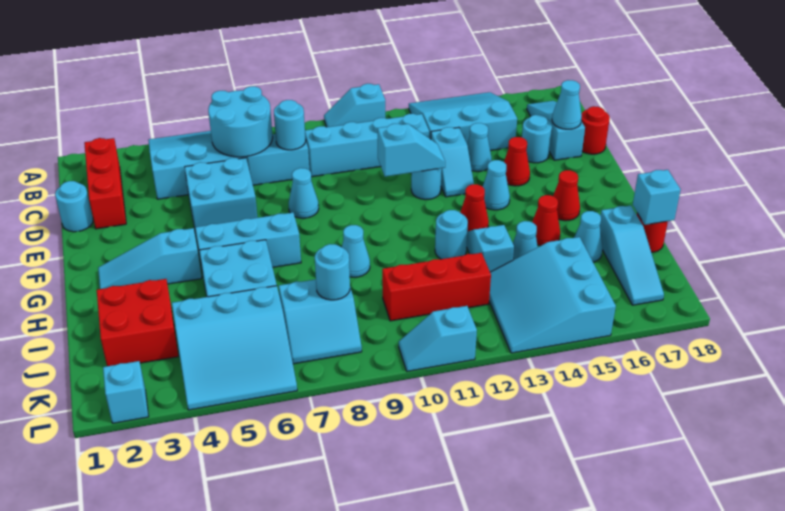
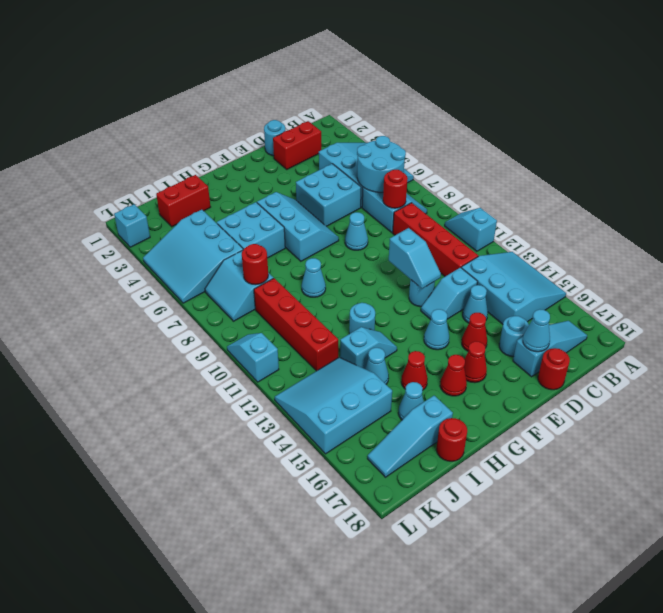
red 1x3 brick [84,138,126,229] -> red 1x2 brick [273,121,321,169]
cyan 1x1 round brick [274,100,306,150] -> red 1x1 round brick [383,170,408,208]
cyan 1x4 brick [305,114,429,177] -> red 1x4 brick [393,203,478,276]
cyan 1x3 slope [98,228,202,289] -> none
red 1x1 cone [460,184,489,232] -> red 1x1 cone moved to [464,341,487,383]
red 2x2 brick [97,279,178,366] -> red 1x2 brick [156,175,210,227]
cyan 1x1 brick [633,170,681,225] -> none
cyan 1x1 round brick [315,244,350,300] -> red 1x1 round brick [242,244,268,285]
red 1x3 brick [382,253,491,321] -> red 1x4 brick [254,278,338,371]

